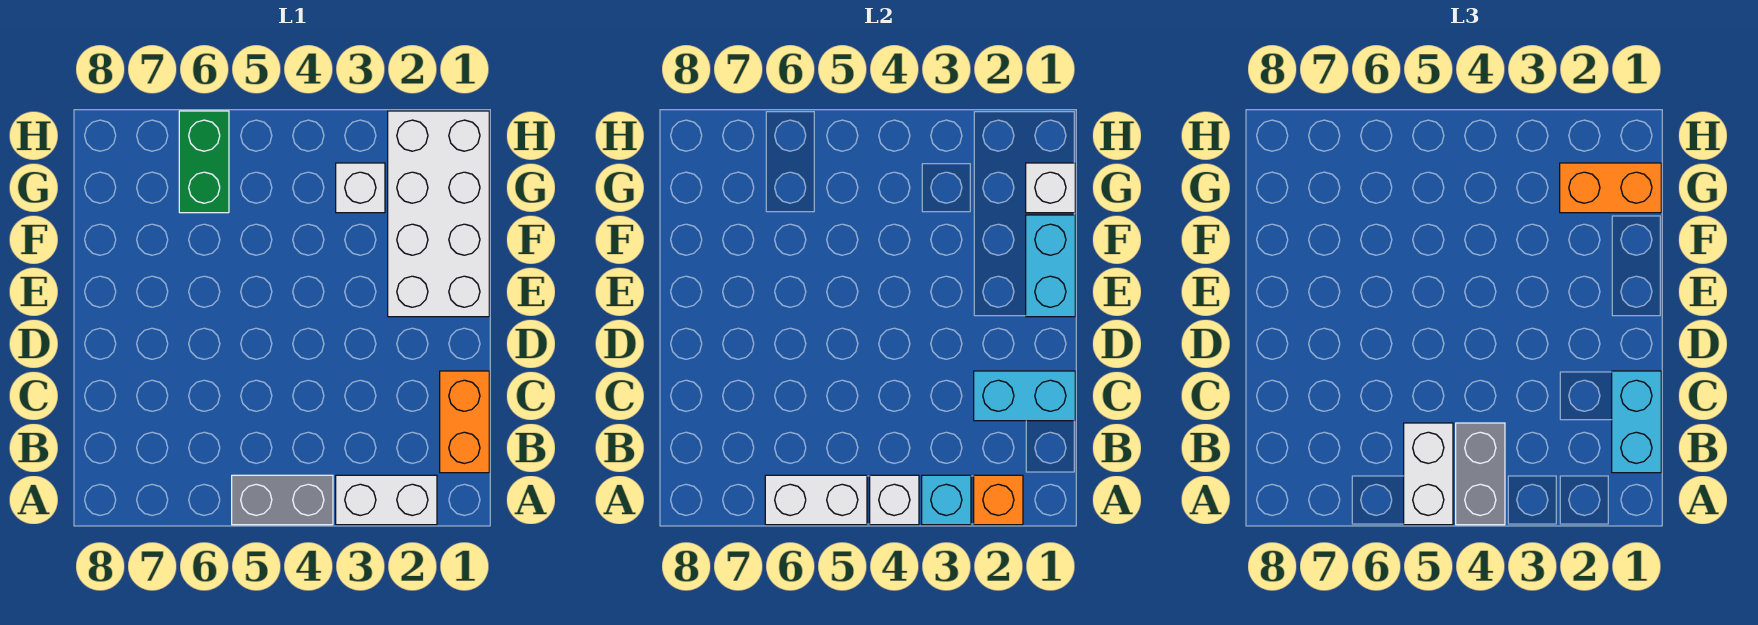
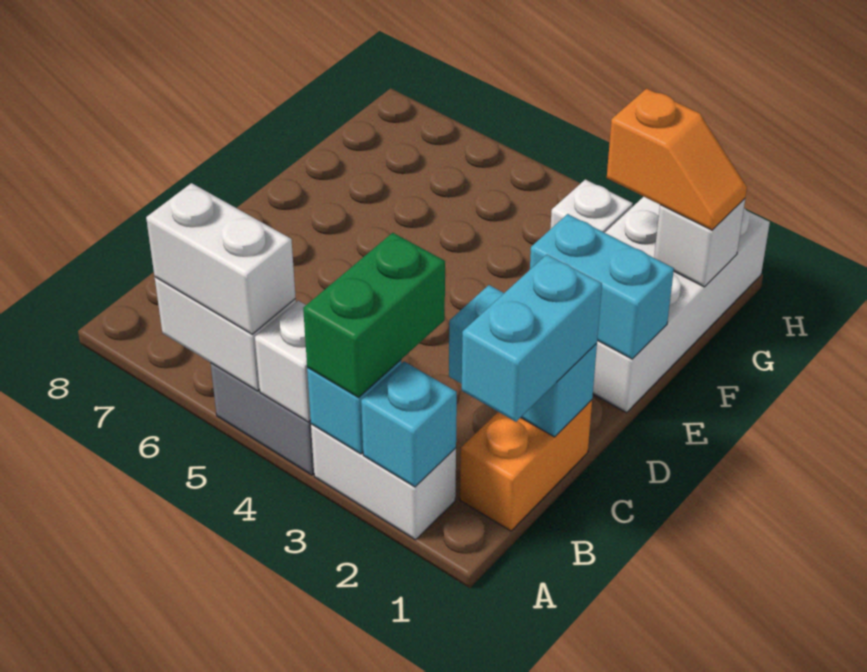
orange 1x1 brick [974,475,1023,525] -> cyan 1x1 brick [361,362,457,487]
grey 1x2 brick [1456,423,1505,525] -> none
white 1x2 brick [1404,423,1453,525] -> white 1x2 brick turned to [146,183,296,334]
cyan 1x2 brick [1026,215,1075,317] -> cyan 1x2 brick turned to [530,214,674,359]
orange 1x2 brick [1560,163,1661,213] -> orange 1x2 slope [607,88,747,230]
green 1x2 brick [179,111,229,213] -> green 1x2 brick moved to [303,233,445,397]

